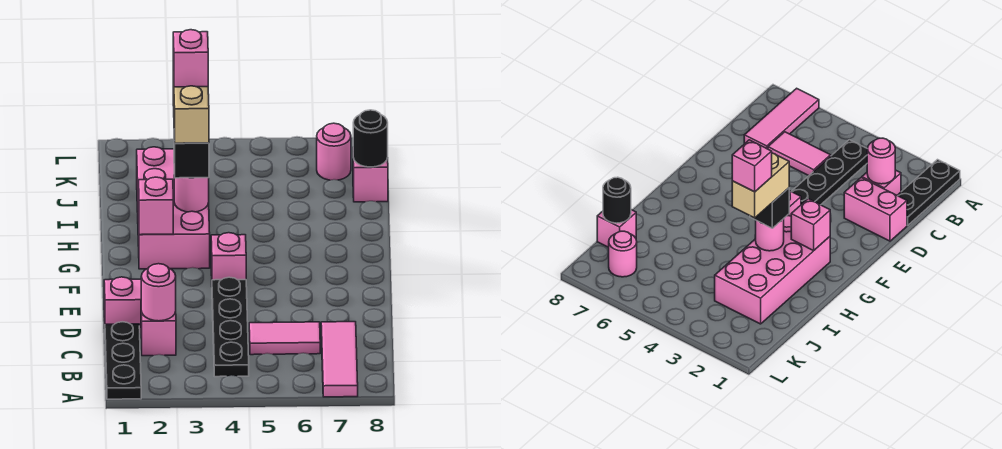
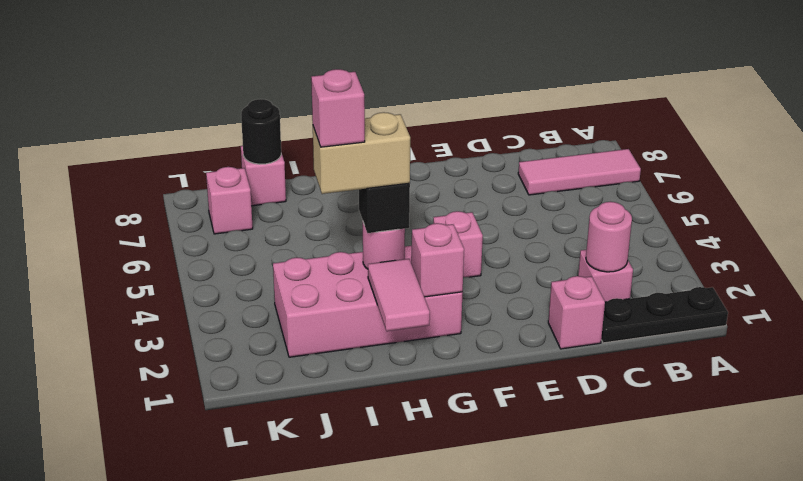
black 1x4 plate [212,277,249,377] -> none
pink 1x2 tile [249,322,320,355] -> pink 1x2 tile moved to [368,259,430,331]
pink 1x2 brick [104,277,141,334] -> pink 1x1 brick [548,276,605,349]
pink 1x1 round brick [317,123,351,180] -> pink 1x1 brick [206,167,253,234]

